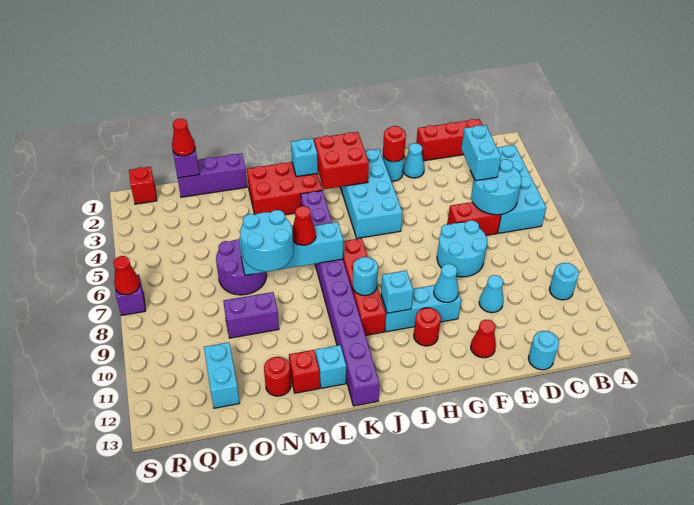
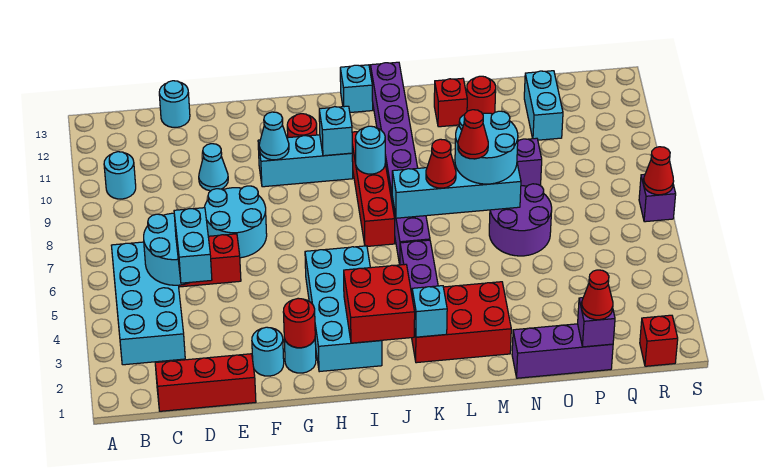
cyan 1x1 cone [403,143,424,178] -> cyan 1x1 round brick [252,327,284,376]
red 1x1 cone [471,320,496,358] -> red 1x1 cone moved to [458,110,488,159]
cyan 1x1 brick [315,345,346,388] -> cyan 1x1 brick moved to [340,65,373,113]

